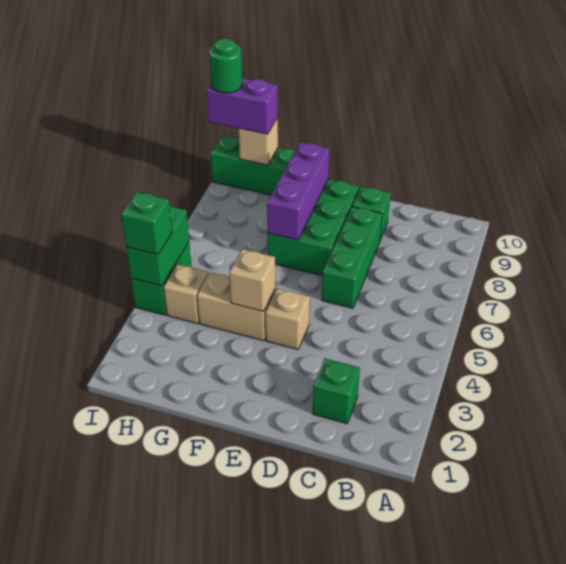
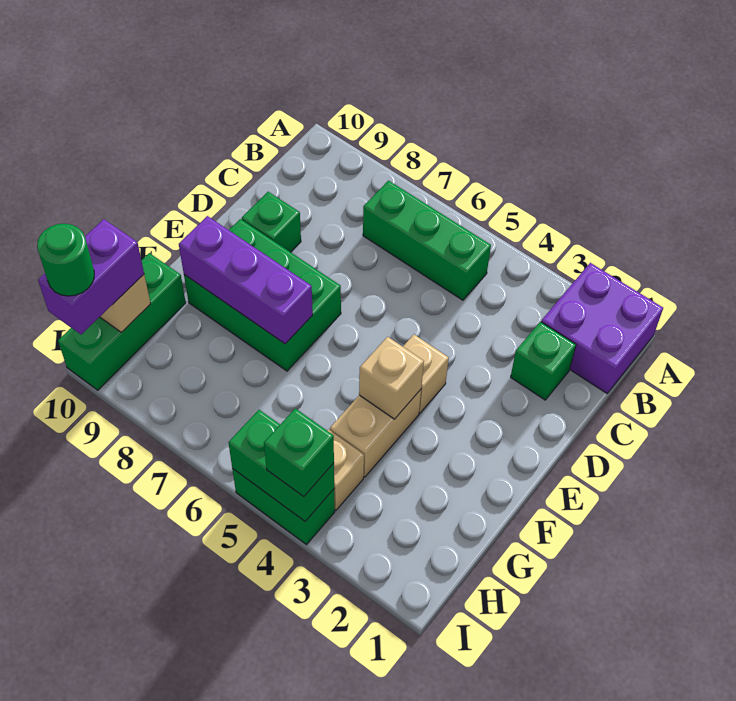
none -> purple 2x2 brick [541,263,663,393]
green 1x3 brick [322,207,382,308] -> green 1x3 brick moved to [363,181,491,300]

